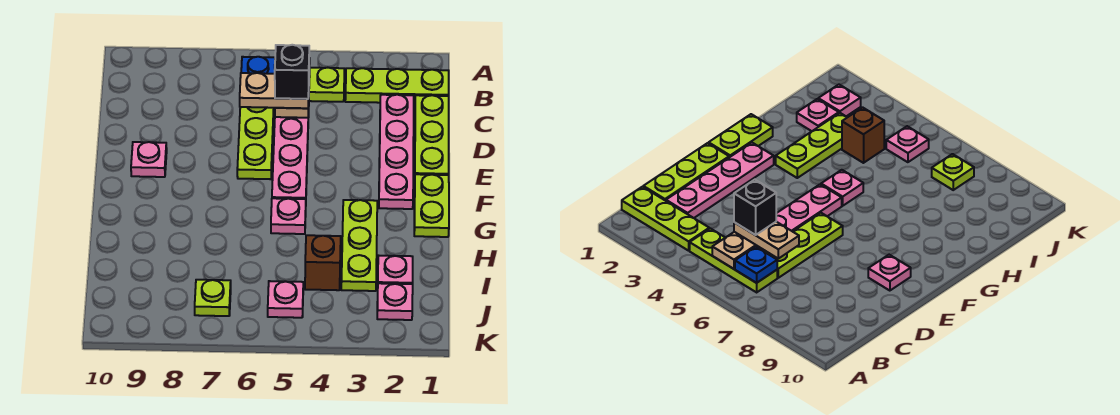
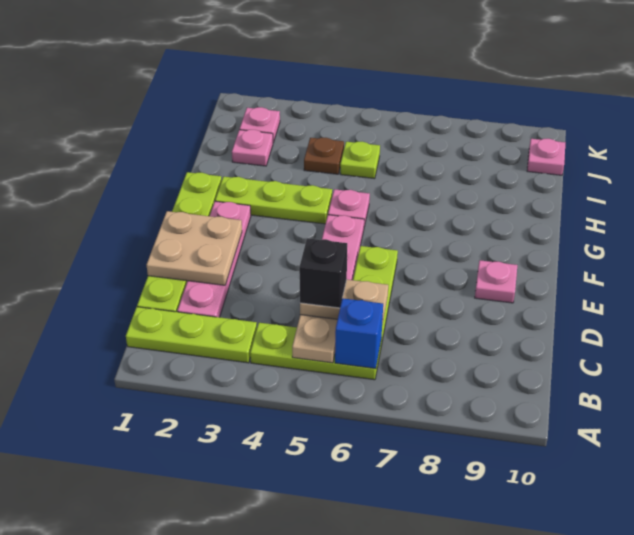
blue 1x1 plate [241,57,275,74] -> blue 1x1 brick [335,298,383,369]
none -> tan 2x2 plate [147,211,242,285]
lime 1x3 plate [341,200,377,291] -> lime 1x3 plate turned to [215,177,332,224]
brown 1x1 brick [305,235,341,290] -> brown 1x1 plate [304,138,344,174]
pink 1x1 plate [268,281,303,318] -> pink 1x1 plate moved to [527,139,565,175]
lime 1x1 plate [195,280,231,316] -> lime 1x1 plate moved to [340,142,380,179]

